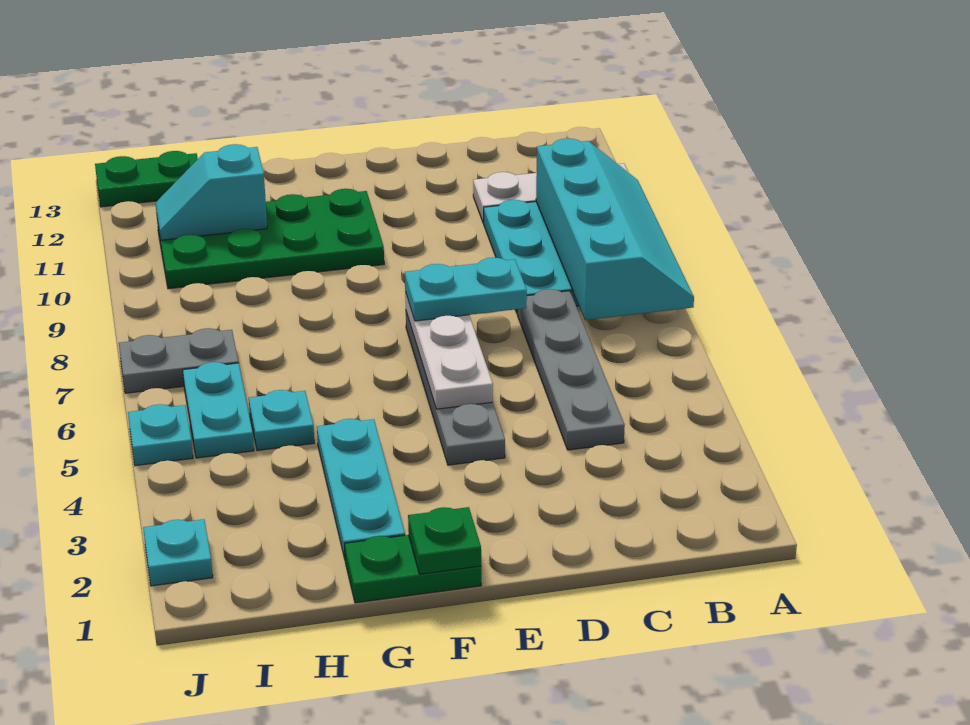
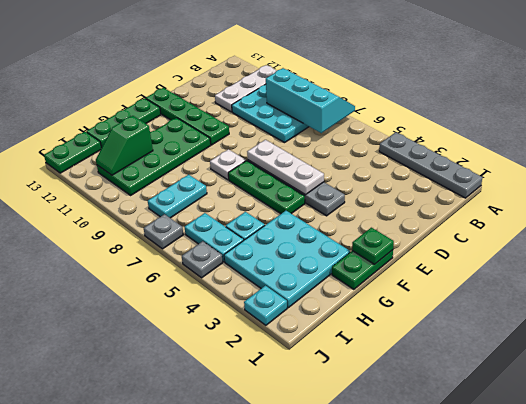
cyan 2x4 slope [536,138,694,320] -> cyan 2x3 slope [266,68,355,133]
grey 1x4 plate [517,289,625,450] -> grey 1x4 plate moved to [379,132,482,198]
cyan 1x2 plate [405,257,527,321] -> cyan 1x2 plate moved to [148,175,207,218]
none -> green 1x4 plate [146,88,229,145]
none -> green 1x3 plate [228,161,305,214]
none -> white 1x1 plate [210,149,246,180]
none -> green 1x3 plate [86,98,161,148]
cyan 1x3 plate [317,419,405,558] -> cyan 3x3 plate [224,211,350,308]
cyan 1x2 slope [156,144,267,240] -> green 1x2 slope [96,116,153,175]
grey 1x2 plate [119,328,239,393] -> grey 1x1 plate [144,214,184,249]
cyan 1x1 plate [128,404,193,466] -> grey 1x1 plate [182,241,223,278]

